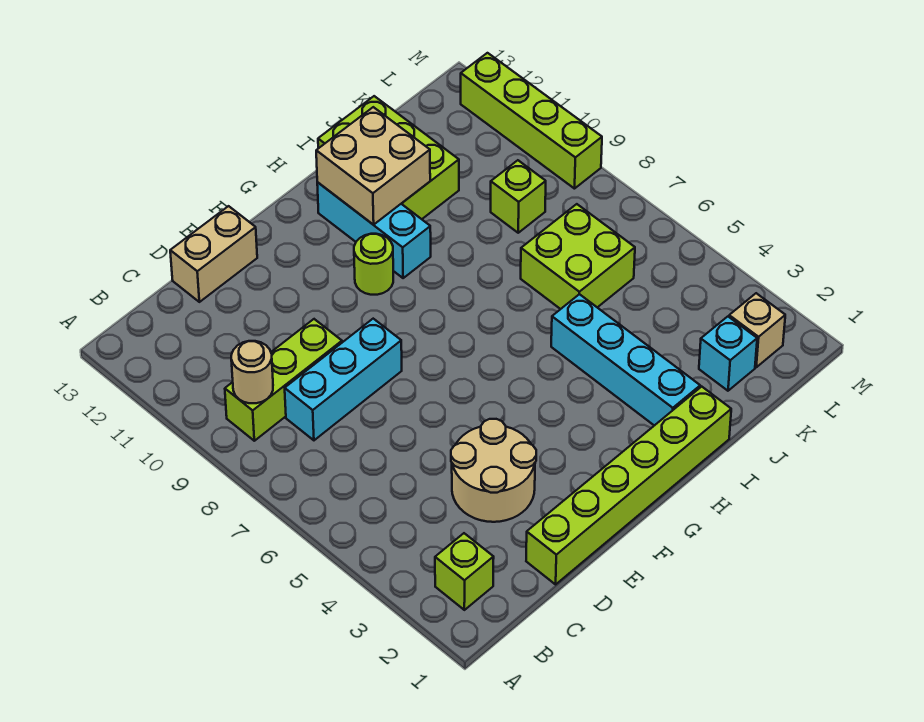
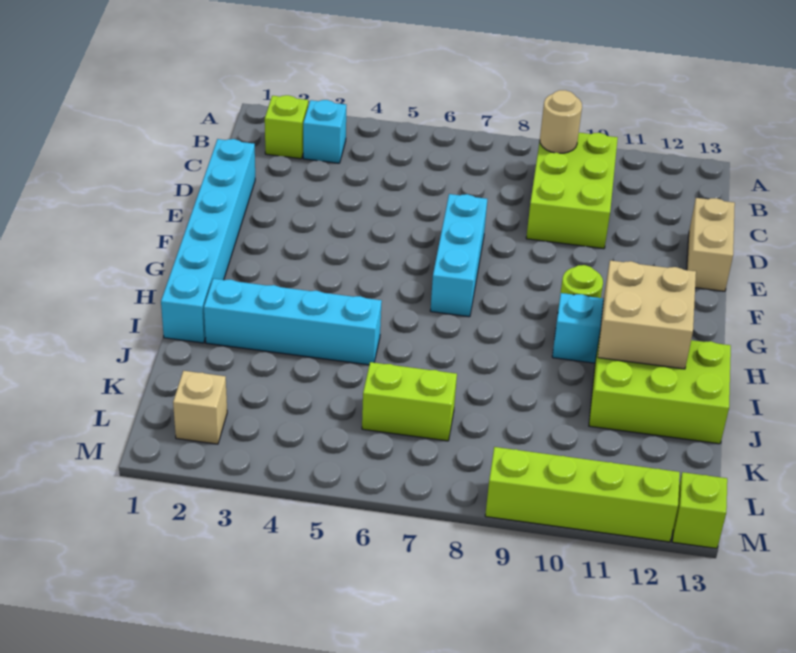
lime 1x3 brick [225,319,342,441] -> lime 2x3 brick [526,133,618,249]
cyan 1x3 brick [285,319,402,440] -> cyan 1x3 brick moved to [430,194,487,317]
lime 1x6 brick [526,387,731,584] -> cyan 1x6 brick [161,139,255,343]
tan 2x2 round brick [451,419,536,522] -> none
lime 2x2 brick [521,204,635,309] -> lime 1x2 brick [362,362,457,441]
cyan 1x1 brick [699,317,757,391] -> cyan 1x1 brick moved to [303,100,346,163]
lime 1x1 brick [491,160,546,233] -> lime 1x1 brick moved to [672,472,727,548]

